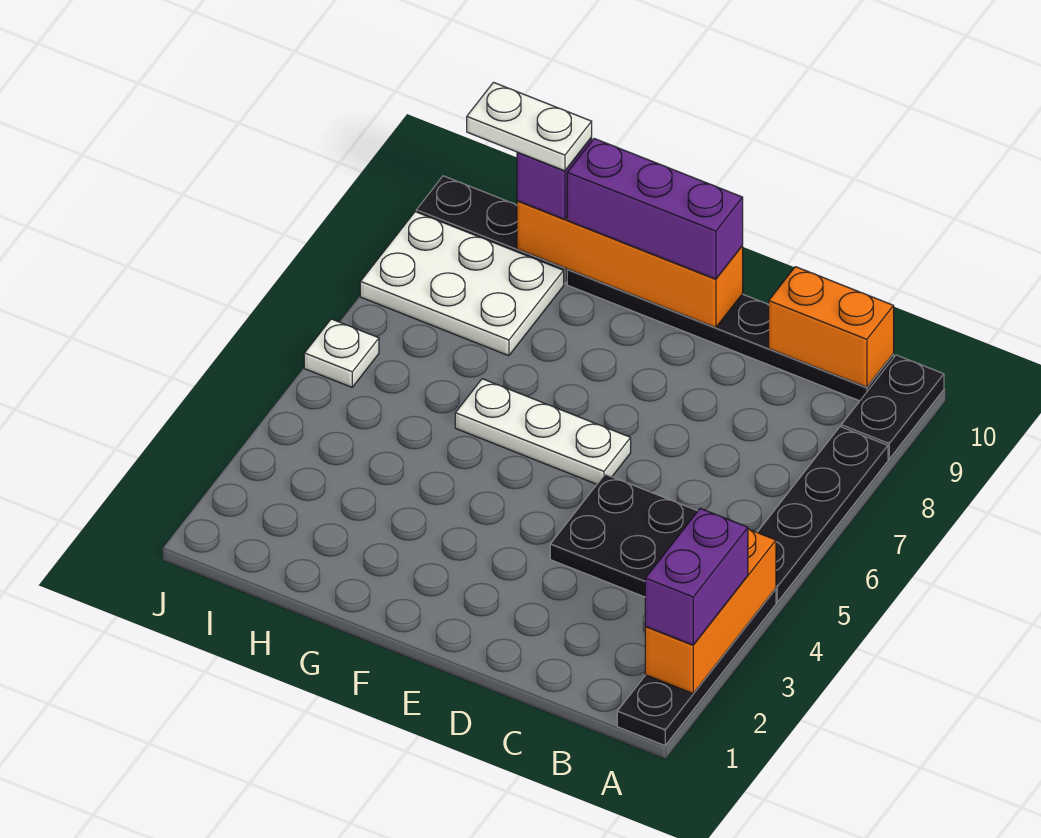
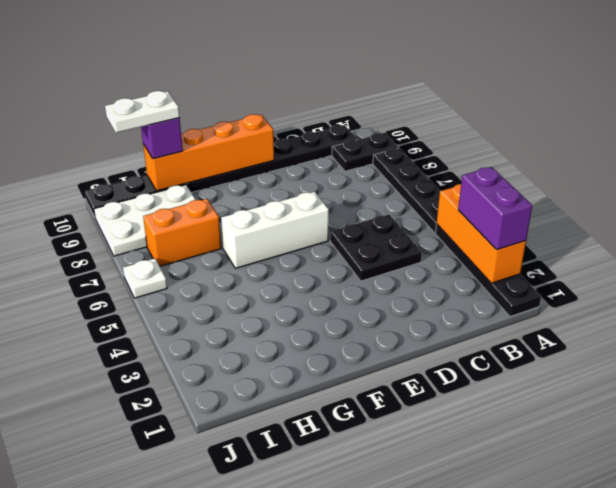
black 1x2 plate [841,355,944,459] -> black 1x2 plate turned to [332,133,398,171]
orange 1x2 brick [769,267,894,387] -> orange 1x2 brick moved to [143,199,221,266]
white 1x3 plate [455,379,631,484] -> white 1x3 brick [221,192,329,268]
purple 1x3 brick [567,139,743,279] -> none

